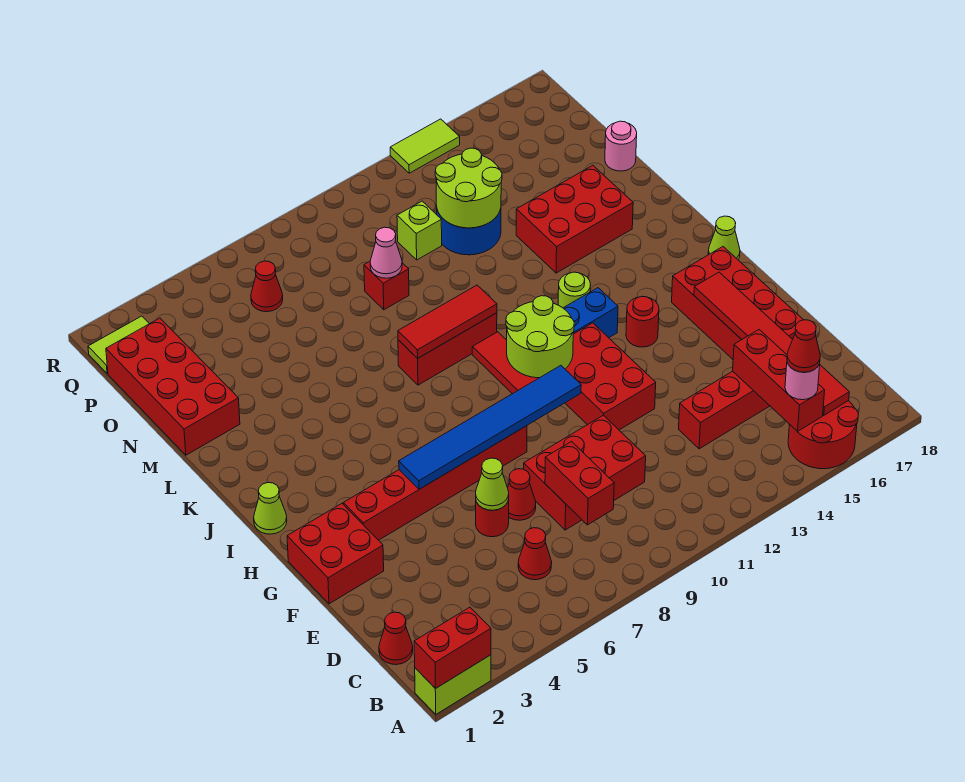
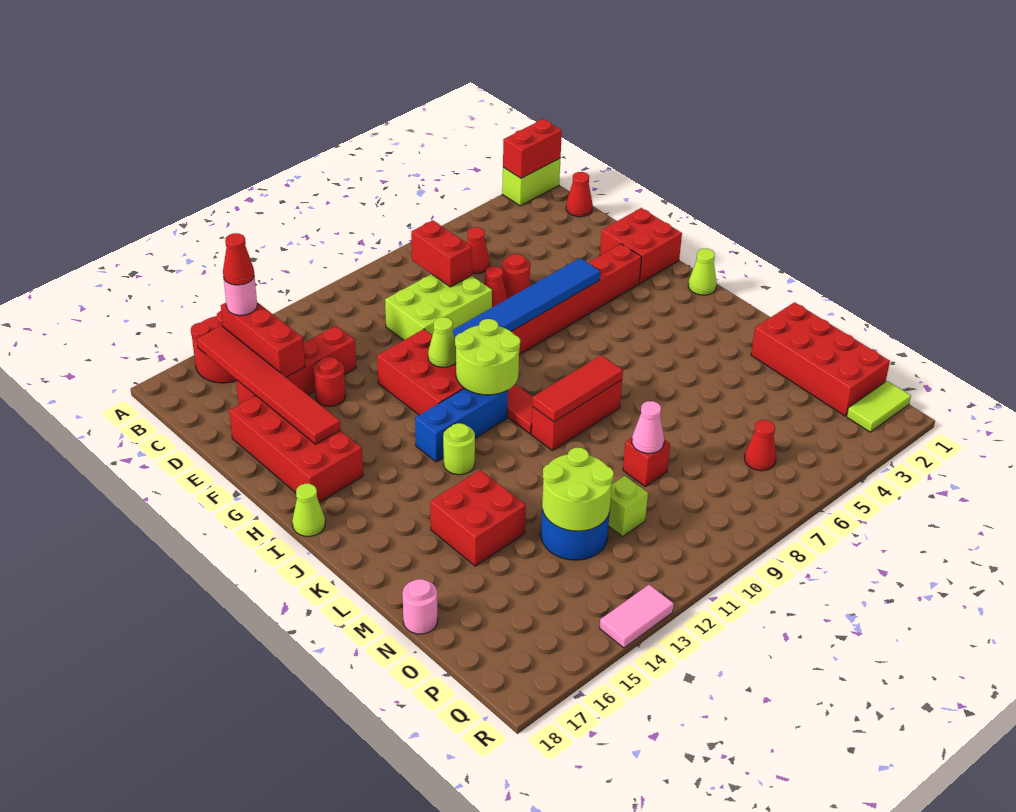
red 2x3 brick [524,415,646,530] -> lime 2x3 brick [385,274,492,340]
lime 1x1 cone [476,458,509,510] -> lime 1x1 cone moved to [428,317,456,367]
red 1x1 round brick [626,296,659,347] -> red 1x1 round brick moved to [313,357,346,406]
red 2x3 brick [516,165,633,273] -> red 2x2 brick [430,470,526,566]
lime 1x2 tile [390,119,460,173] -> pink 1x2 tile [600,585,674,648]

